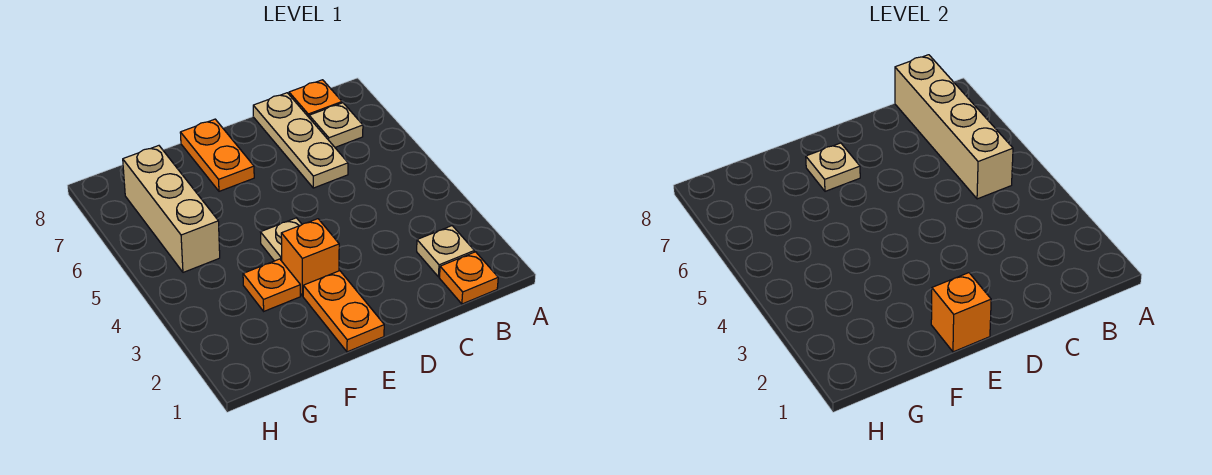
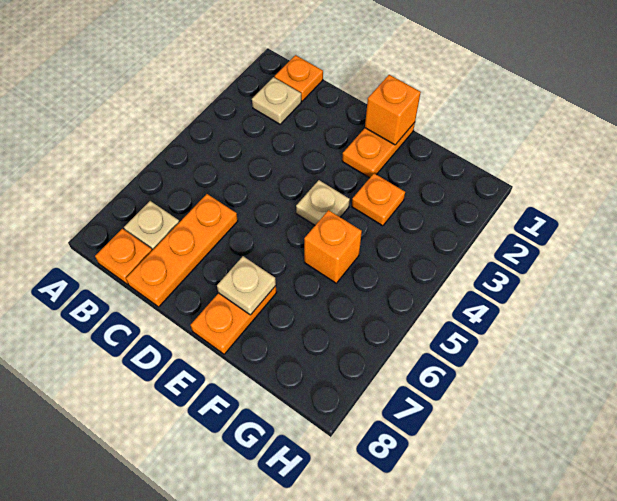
tan 1x4 brick [895,55,1013,199] -> none
tan 1x3 plate [253,93,348,188] -> orange 1x3 plate [126,194,238,307]
orange 1x1 brick [281,219,339,296] -> orange 1x1 brick moved to [304,210,362,283]
tan 1x3 brick [123,146,220,272] -> none

